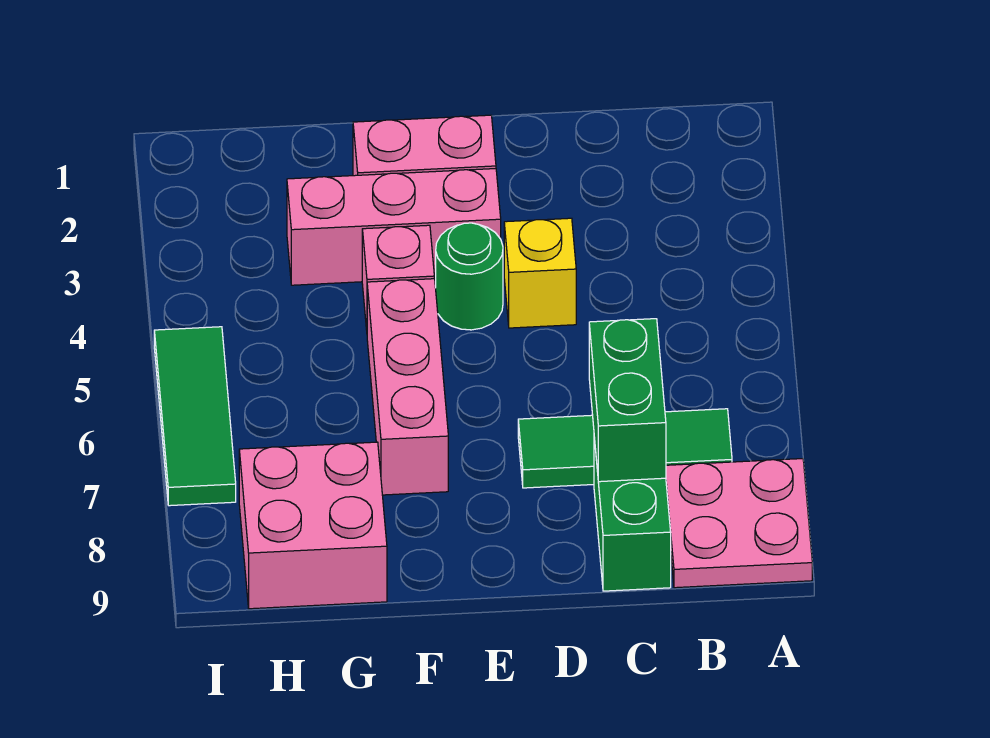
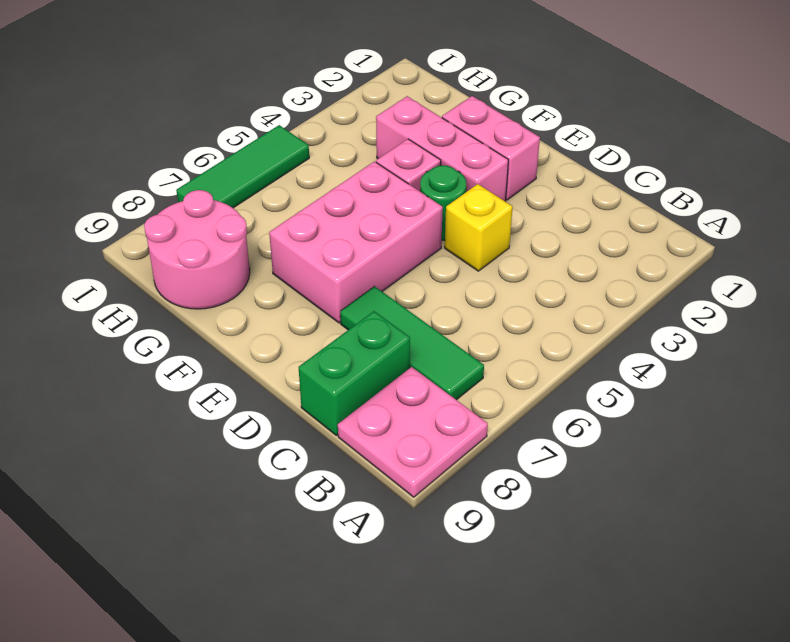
green 1x2 brick [589,319,666,482] -> none
pink 1x3 brick [367,279,448,495] -> pink 2x3 brick [269,162,443,323]
pink 2x2 brick [239,442,387,609] -> pink 2x2 round brick [144,190,250,309]

